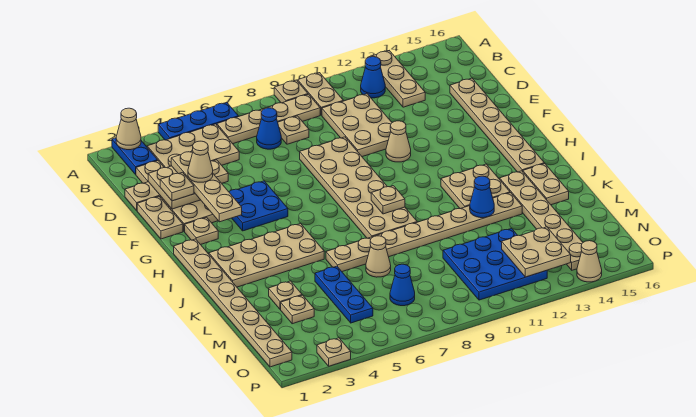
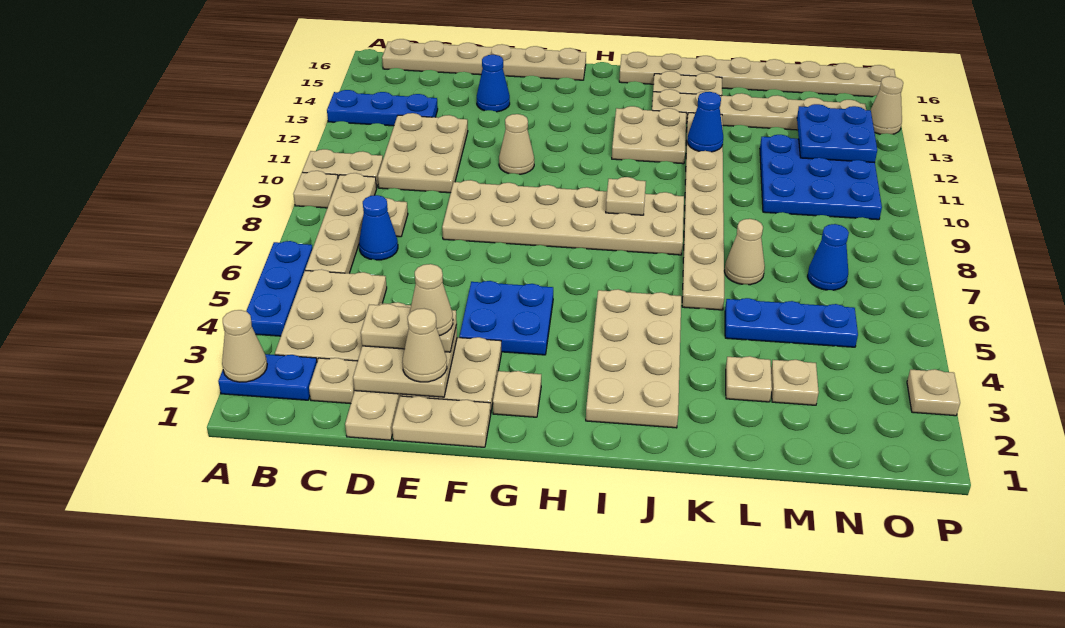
tan 1x3 plate [368,51,425,107] -> blue 1x3 plate [327,90,438,126]
blue 1x1 cone [361,57,385,98] -> blue 1x1 cone moved to [477,55,510,112]
tan 2x3 plate [322,94,392,157] -> tan 2x3 plate turned to [378,113,468,193]
tan 1x4 plate [171,151,242,222] -> tan 1x2 plate [361,304,457,352]
tan 1x6 plate [450,78,544,172] -> tan 1x6 plate moved to [382,39,586,80]
tan 1x1 plate [160,172,194,201] -> tan 1x1 cone [402,309,447,382]
tan 1x8 plate [174,239,292,367] -> tan 1x8 plate moved to [619,52,896,97]
tan 2x2 plate [502,227,571,277] -> blue 2x2 plate [797,104,877,162]

